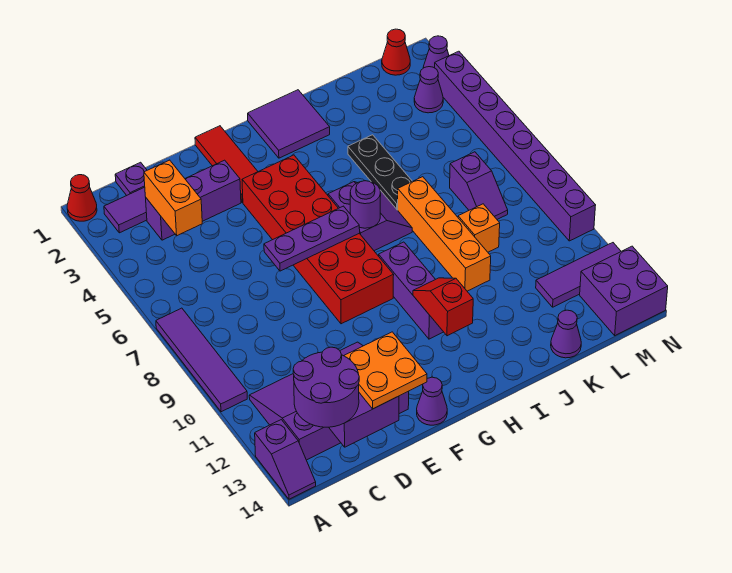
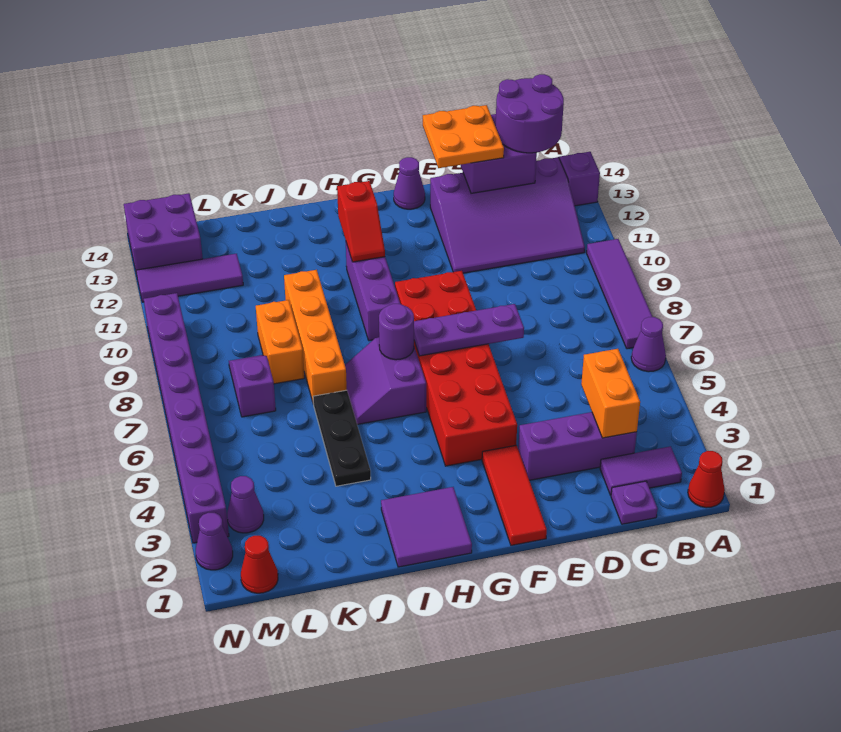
orange 1x1 brick [458,204,500,252] -> orange 1x2 brick [256,300,304,384]
purple 1x1 cone [551,310,581,358] -> purple 1x1 cone moved to [631,317,666,372]

